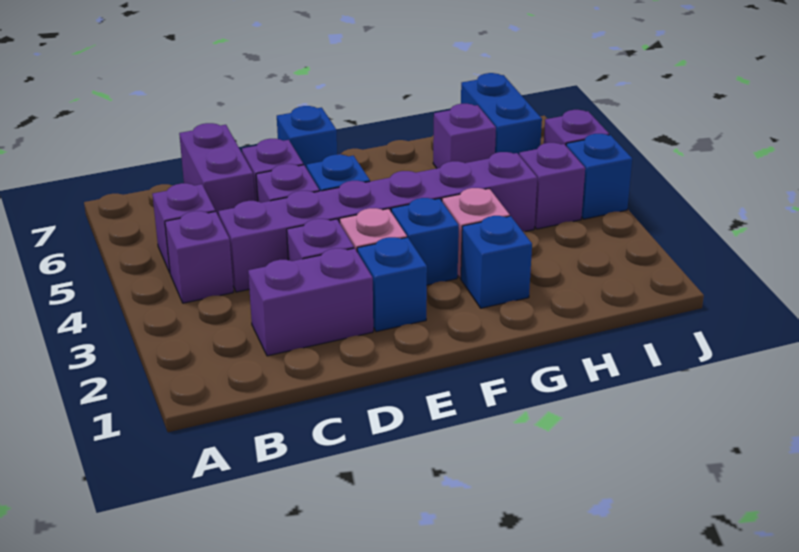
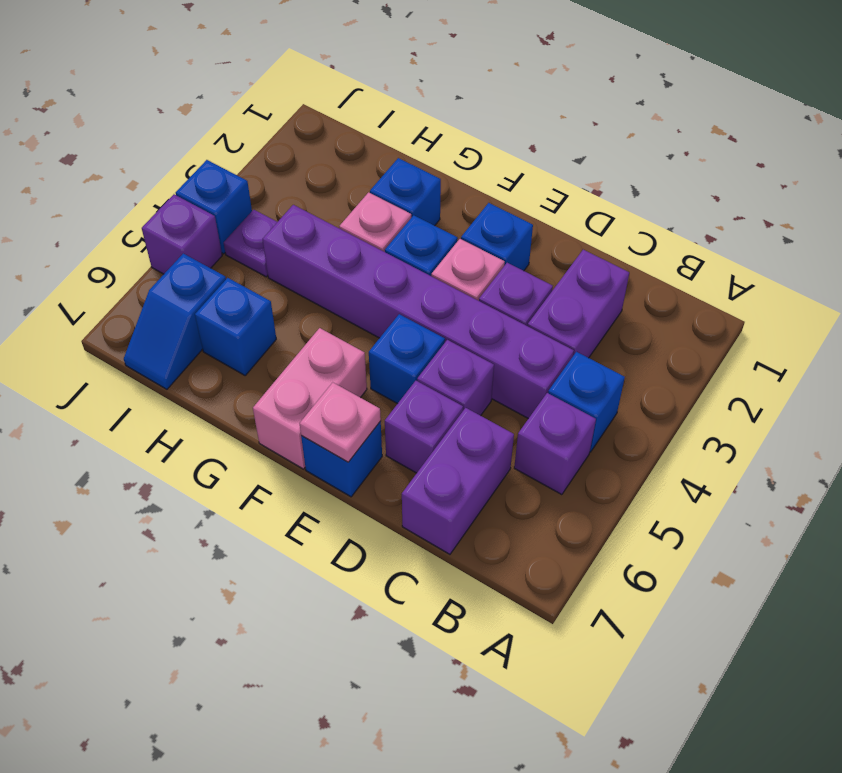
purple 1x1 brick [165,211,234,303] -> blue 1x1 brick [548,352,625,452]
purple 1x2 brick [248,248,373,356] -> purple 1x2 brick turned to [528,250,629,358]
none -> pink 1x1 plate [300,382,381,462]
none -> pink 1x2 brick [253,328,367,469]
purple 1x1 brick [433,104,496,168] -> blue 1x1 brick [195,278,276,375]
purple 1x1 brick [519,143,585,229] -> purple 1x1 plate [224,210,277,277]
blue 1x2 brick [461,73,542,155] -> blue 1x2 slope [124,254,226,389]

